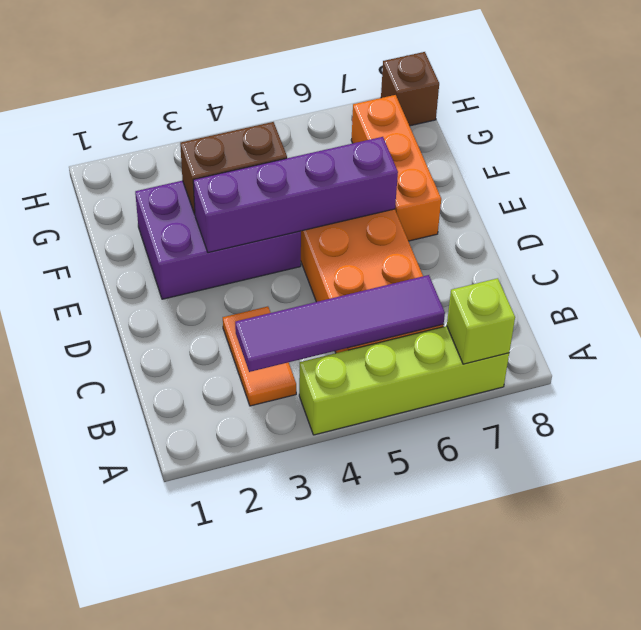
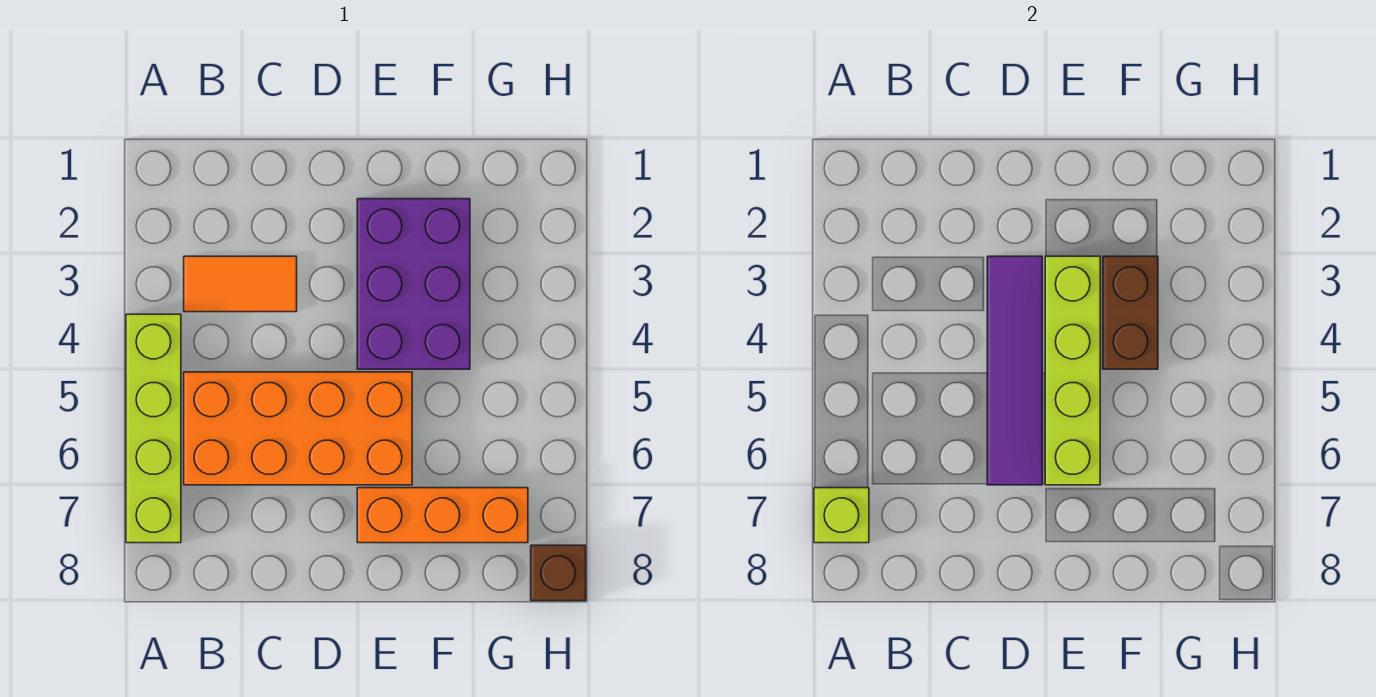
purple 1x4 tile [235,275,445,372] -> purple 1x4 tile moved to [987,256,1042,485]
purple 1x4 brick [193,137,398,253] -> lime 1x4 brick [1045,256,1100,485]

